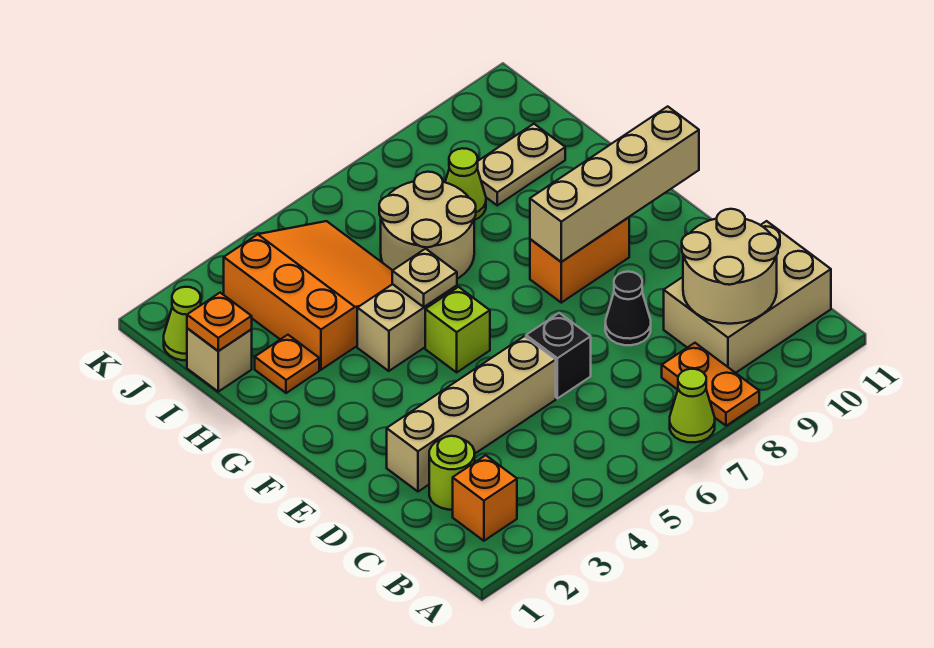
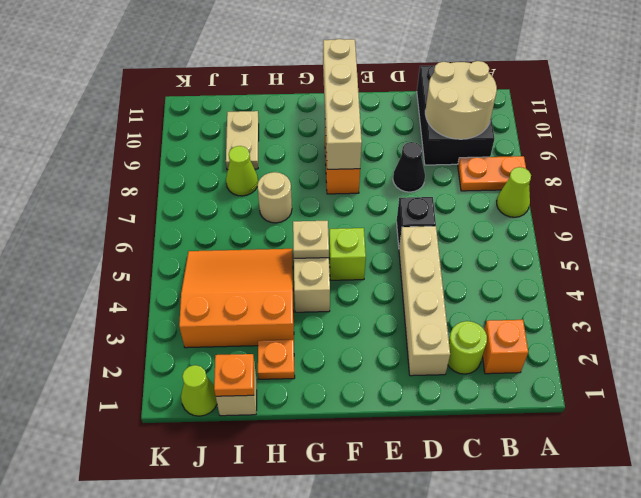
tan 2x3 brick [664,221,831,373] -> black 2x3 brick [417,65,494,165]
tan 2x2 round brick [379,172,476,279] -> tan 1x1 round brick [257,172,292,223]

